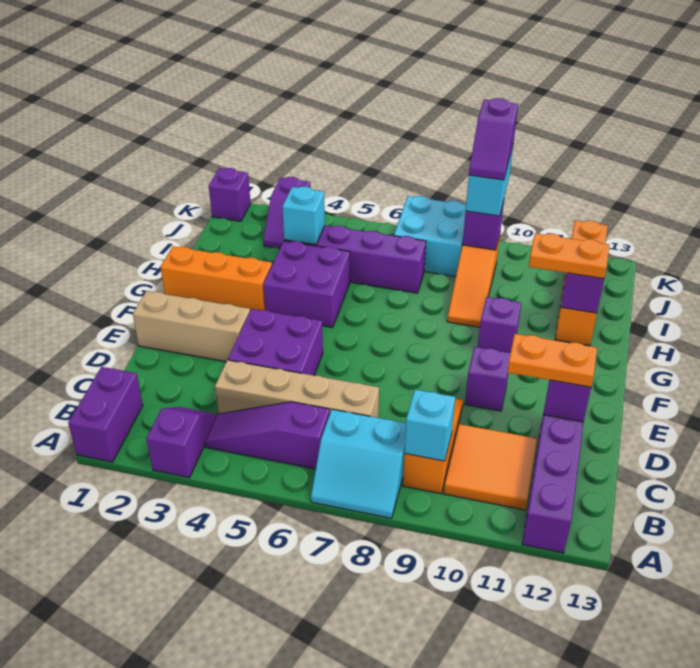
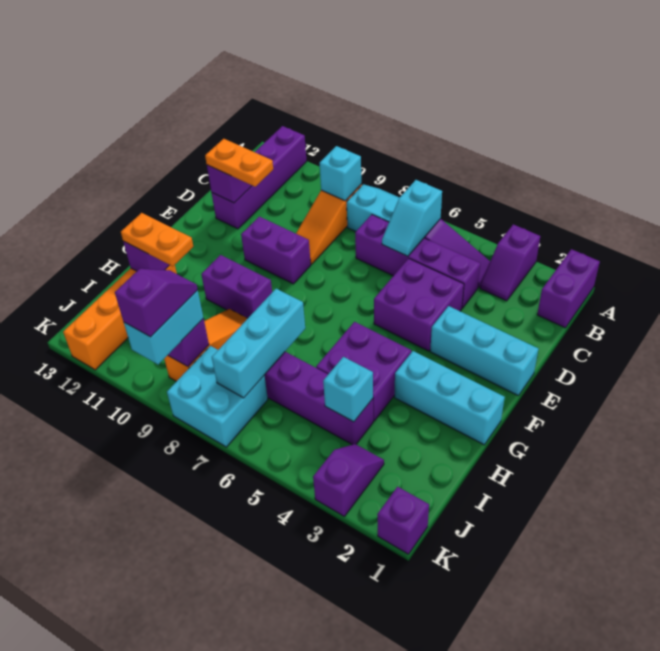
none -> cyan 1x2 slope [382,180,442,256]
orange 2x2 tile [444,424,537,510] -> none
tan 1x4 brick [215,360,379,418] -> purple 1x4 brick [355,215,480,308]
tan 1x3 brick [133,291,250,362] -> cyan 1x3 brick [430,306,538,396]
purple 1x1 brick [465,347,510,411] -> purple 1x2 brick [241,216,311,284]
orange 1x3 brick [160,246,272,311] -> cyan 1x3 brick [395,351,505,445]
purple 1x1 brick [478,297,521,353] -> purple 1x2 brick [201,255,272,318]
none -> cyan 1x3 brick [212,289,305,398]

